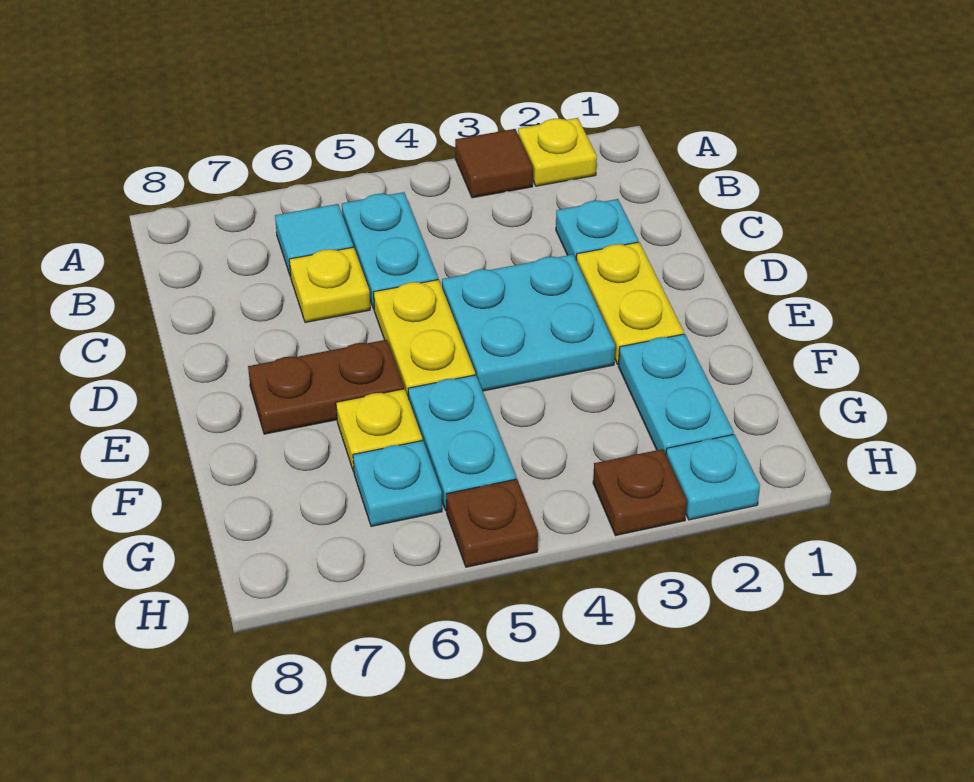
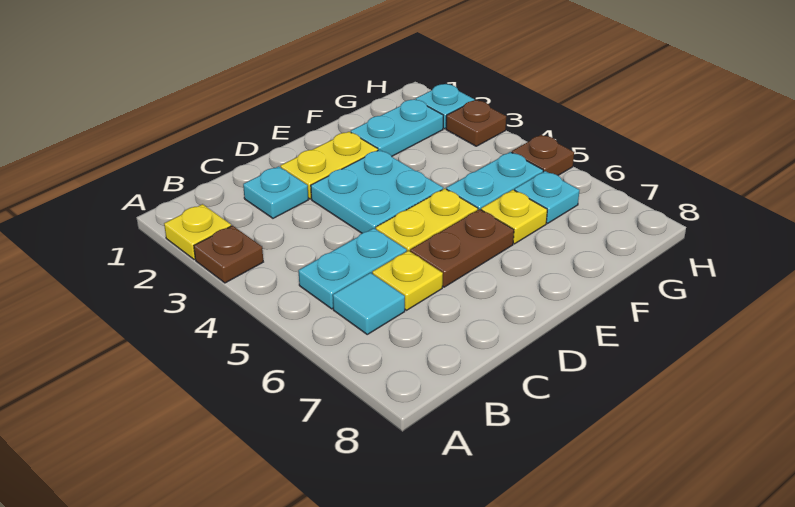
brown 1x1 tile [455,129,533,198] -> brown 1x1 plate [194,226,263,283]
brown 1x2 plate [248,340,404,434] -> brown 1x2 plate turned to [410,209,514,287]

